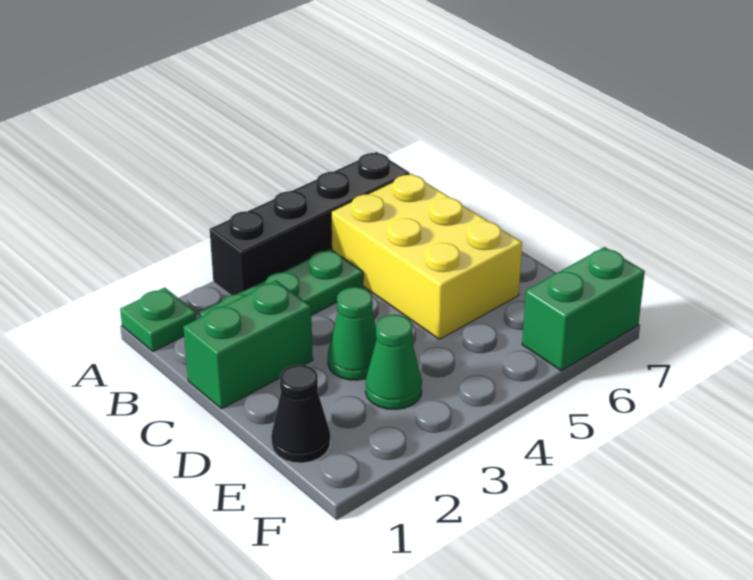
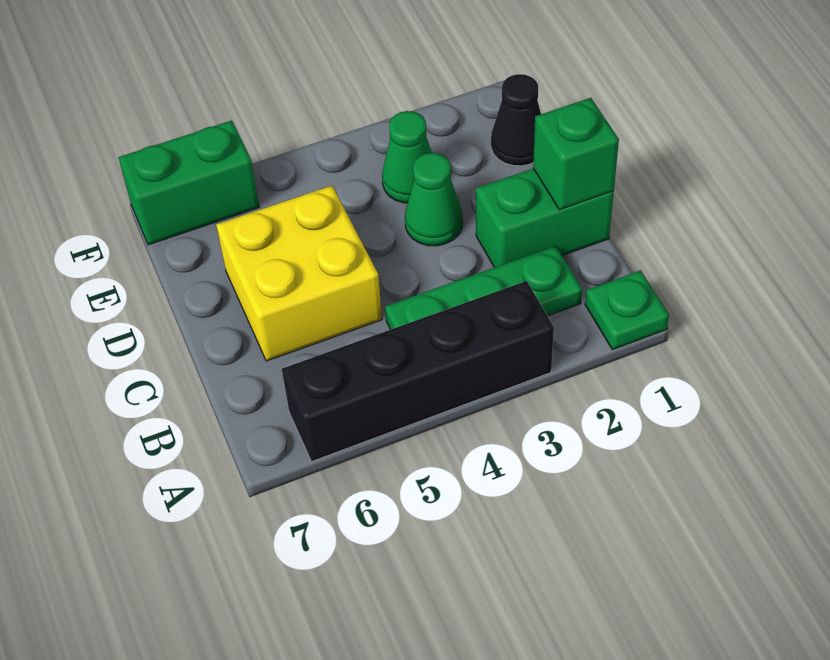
yellow 2x3 brick [331,174,522,339] -> yellow 2x2 brick [216,186,382,361]
none -> green 1x1 brick [533,98,619,210]

